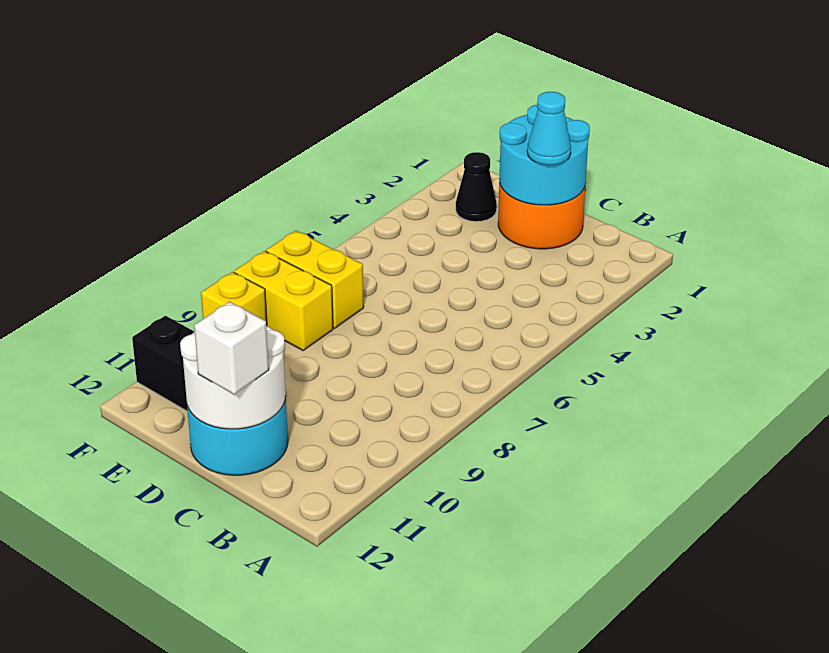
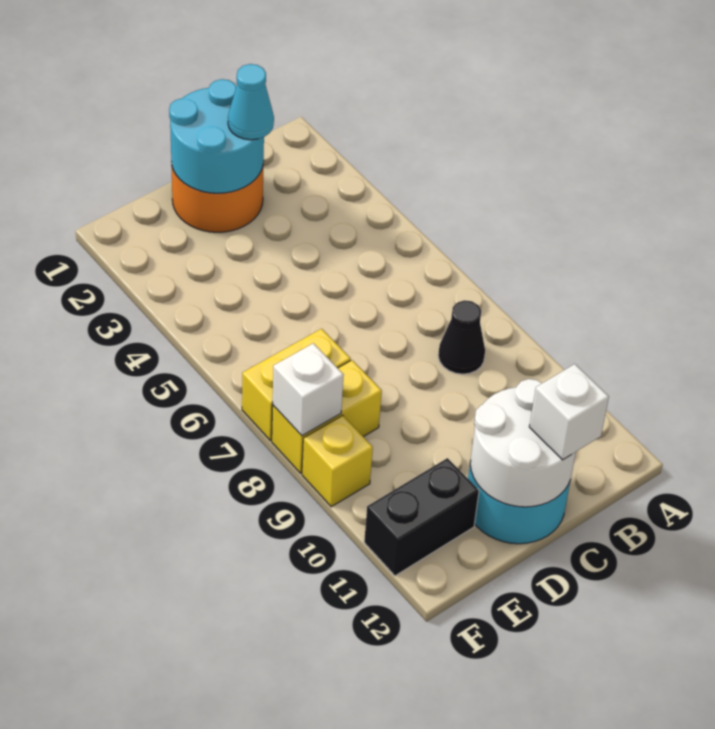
black 1x1 cone [456,152,497,222] -> black 1x1 cone moved to [438,300,485,374]
none -> white 1x1 brick [273,343,344,436]

